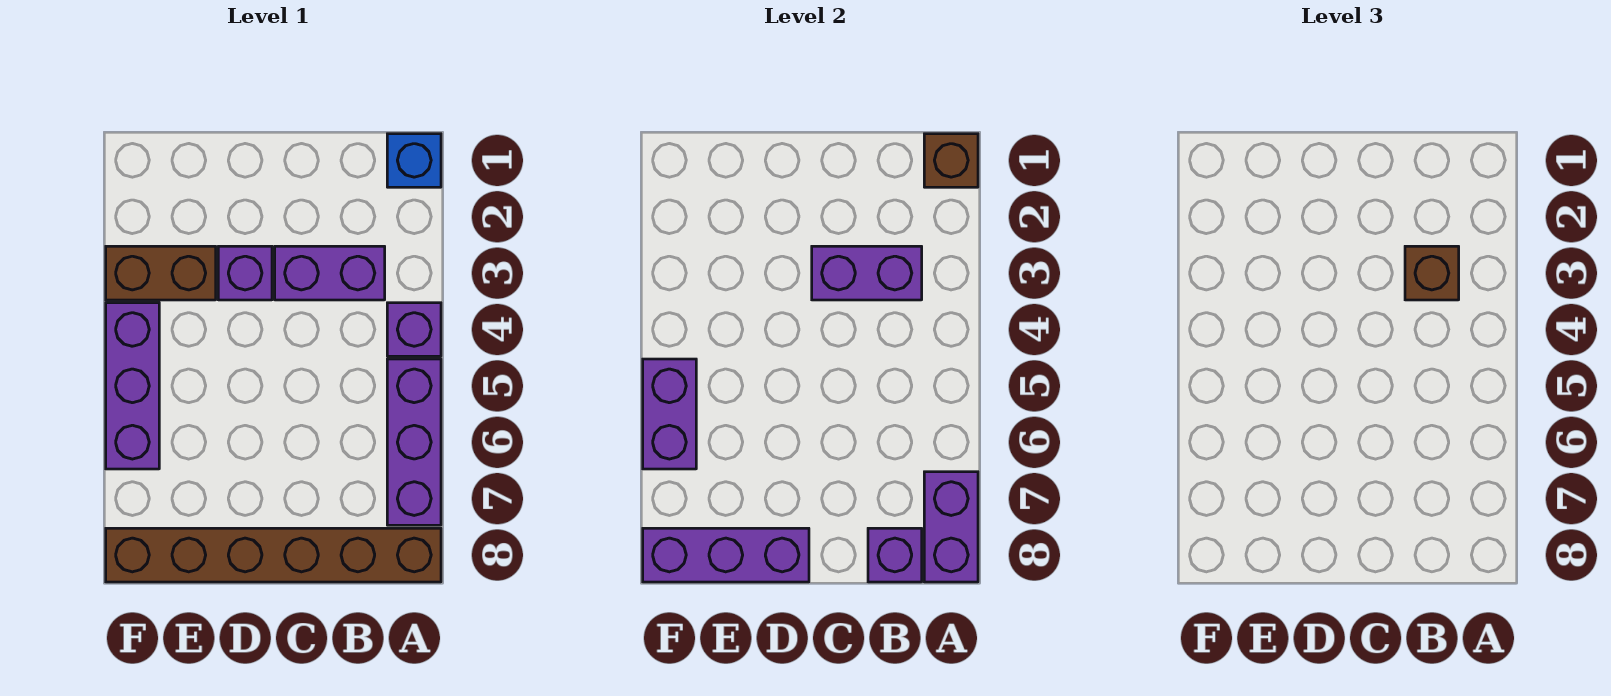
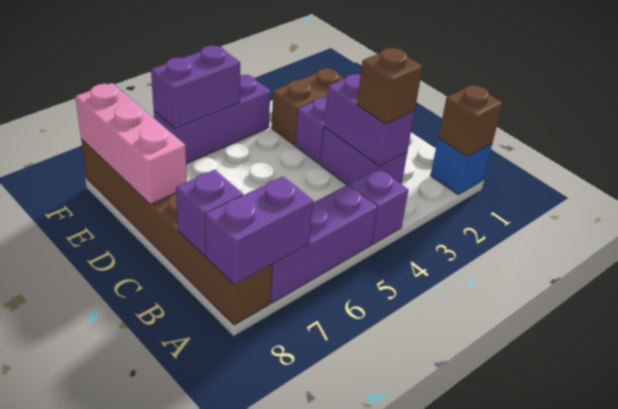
purple 1x3 brick [643,528,809,582] -> pink 1x3 brick [75,83,187,204]
brown 1x2 brick [106,246,216,300] -> brown 1x2 brick turned to [271,68,345,145]

